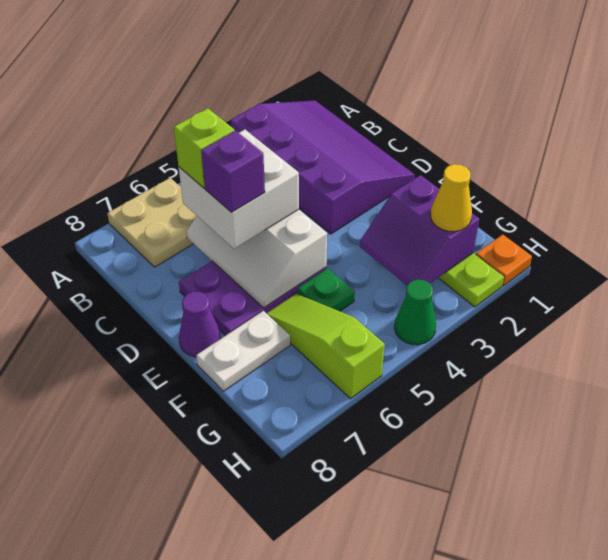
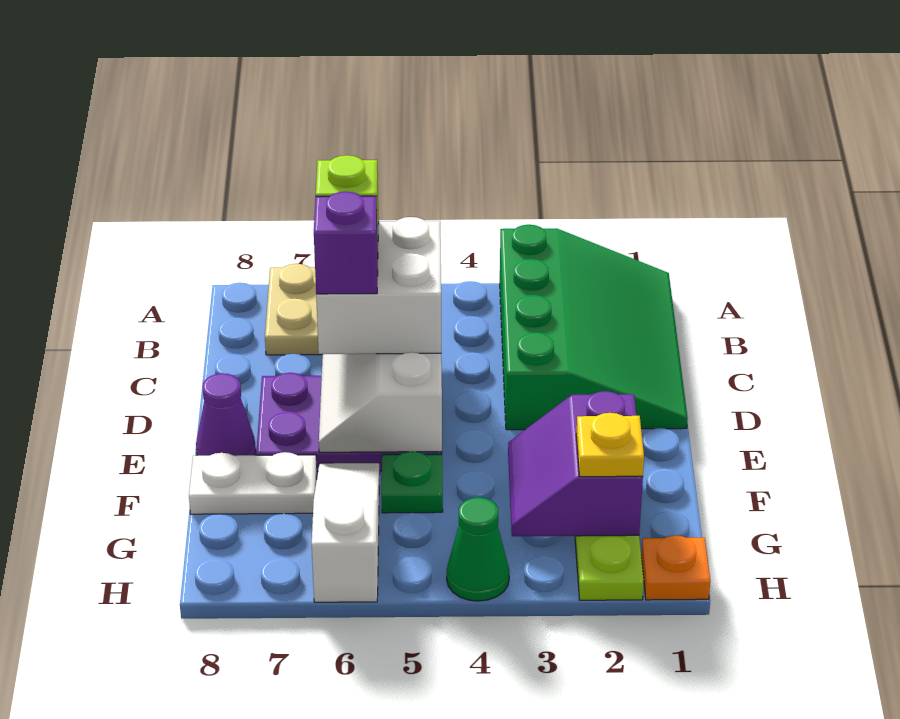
purple 3x4 slope [231,101,415,234] -> green 3x4 slope [500,225,688,430]
lime 1x3 slope [266,294,385,399] -> white 1x3 slope [312,463,380,602]
yellow 1x1 cone [431,164,472,232] -> yellow 1x1 plate [576,413,644,477]

